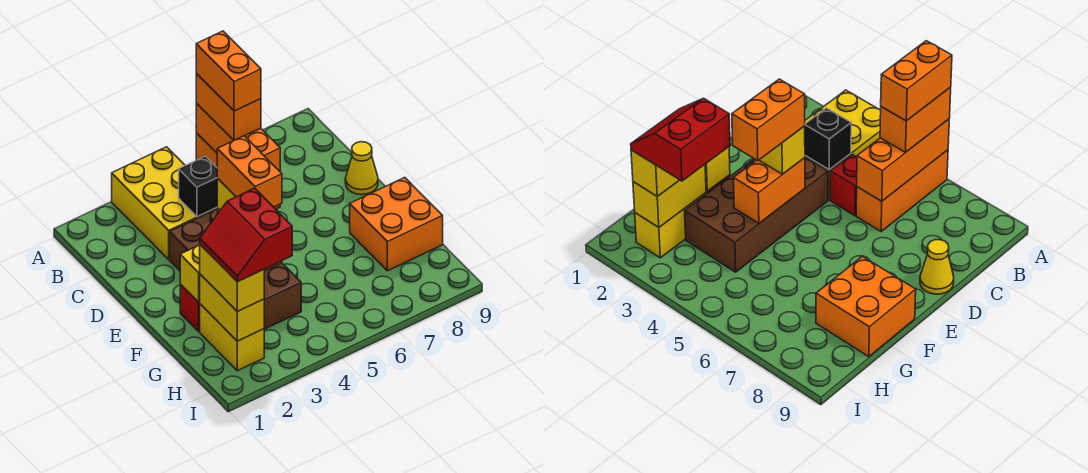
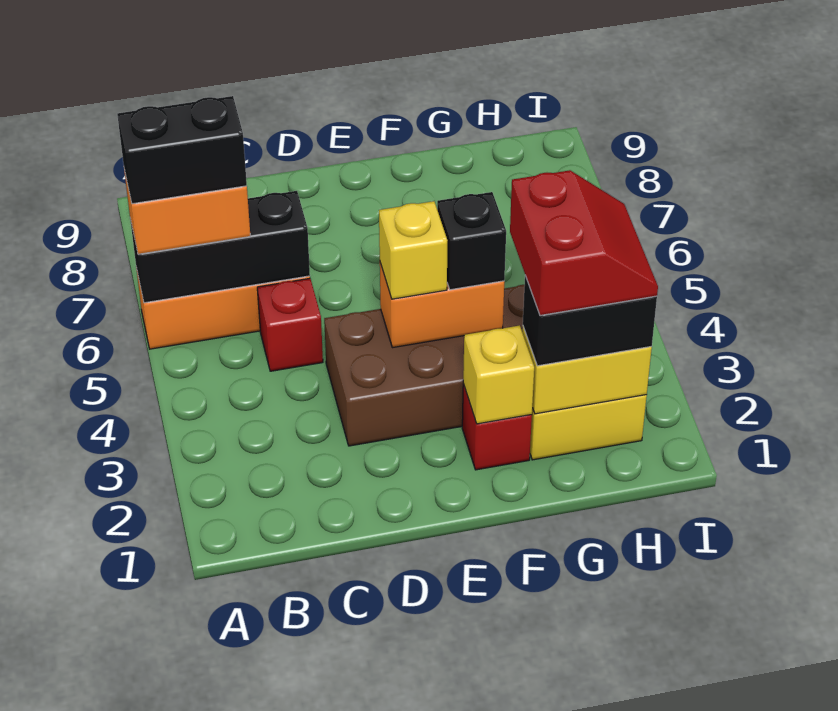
yellow 2x3 brick [112,147,217,260] -> none
orange 1x3 brick [196,103,280,171] -> black 1x3 brick [130,191,310,303]
orange 1x2 brick [196,31,261,111] -> black 1x2 brick [117,96,247,204]
black 1x1 brick [179,156,217,217] -> black 1x1 brick moved to [437,192,506,290]
yellow 1x1 cone [345,142,378,195] -> none
orange 1x2 brick [217,136,282,207] -> none
orange 2x2 brick [350,177,443,271] -> none
yellow 1x2 brick [200,245,264,311] -> black 1x2 brick [523,276,657,366]
red 2x2 slope [200,188,292,282] -> red 2x2 slope turned to [510,170,658,315]

